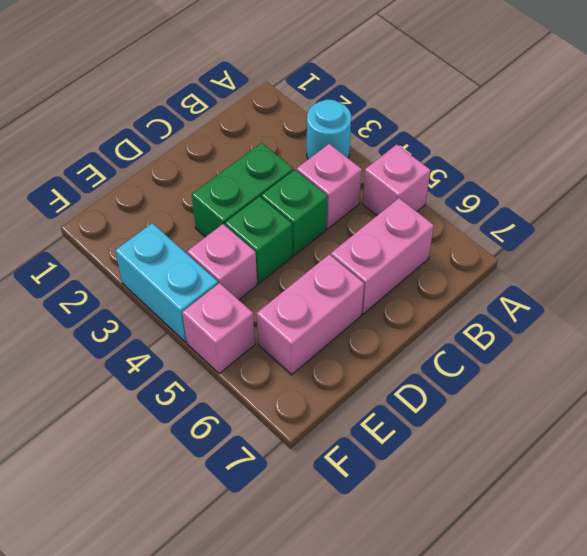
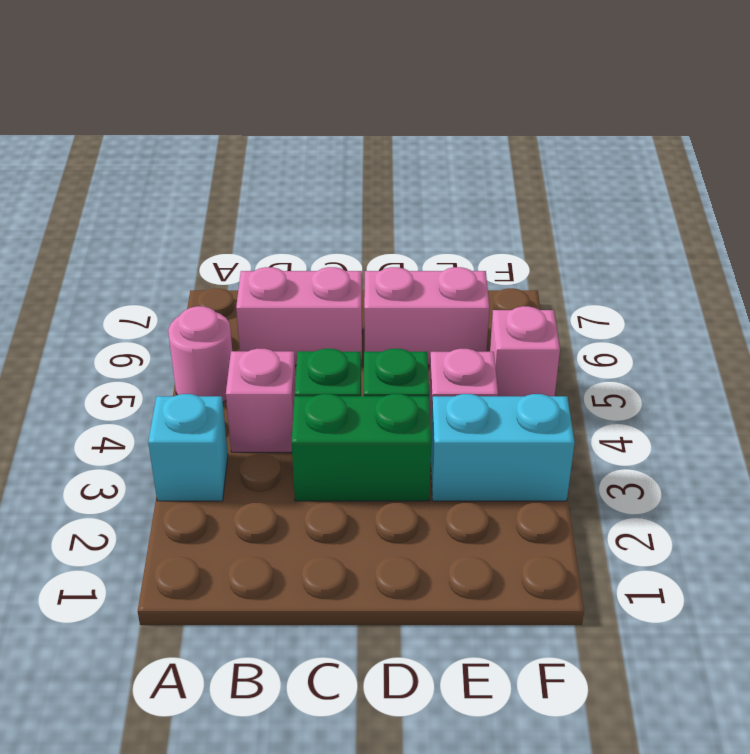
cyan 1x1 round brick [307,100,351,159] -> cyan 1x1 brick [148,394,228,501]
pink 1x1 brick [362,145,430,215] -> pink 1x1 round brick [168,306,232,402]
cyan 1x2 brick [115,223,218,342] -> cyan 1x2 brick turned to [431,394,575,501]

